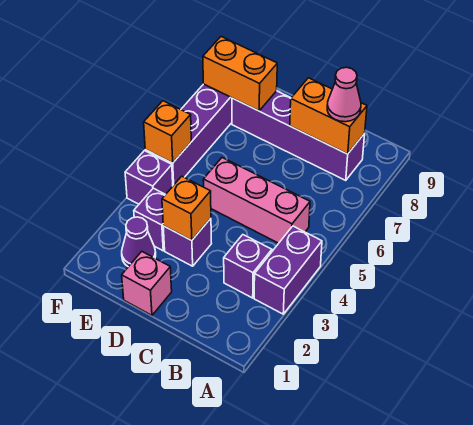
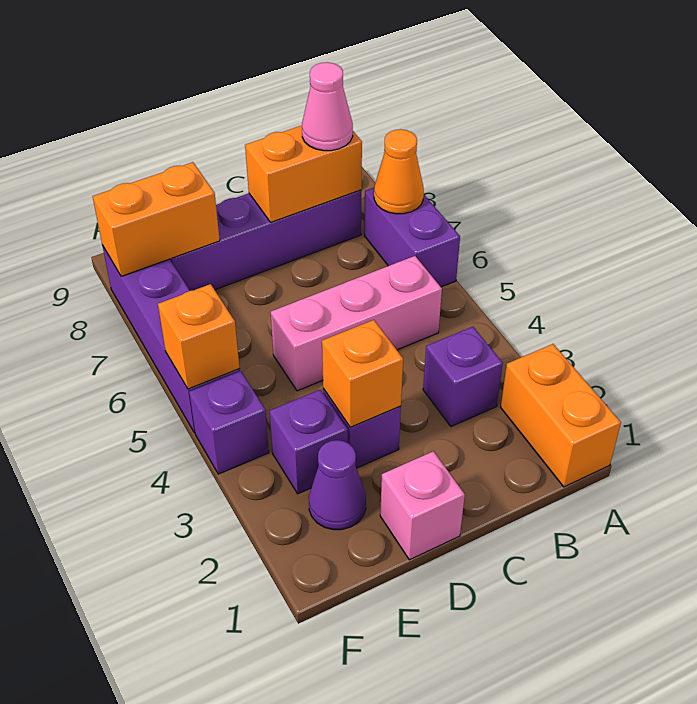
none -> orange 1x2 brick [501,344,621,487]
purple 1x2 brick [254,226,322,314] -> purple 1x2 brick moved to [364,188,460,287]
none -> orange 1x1 cone [374,129,424,214]

